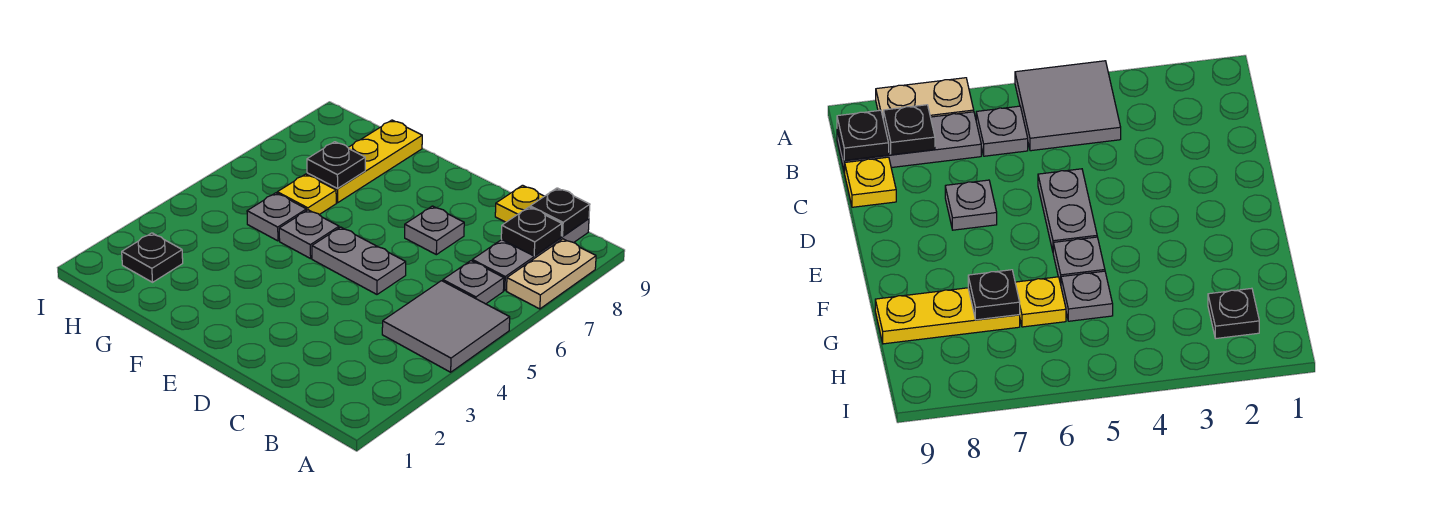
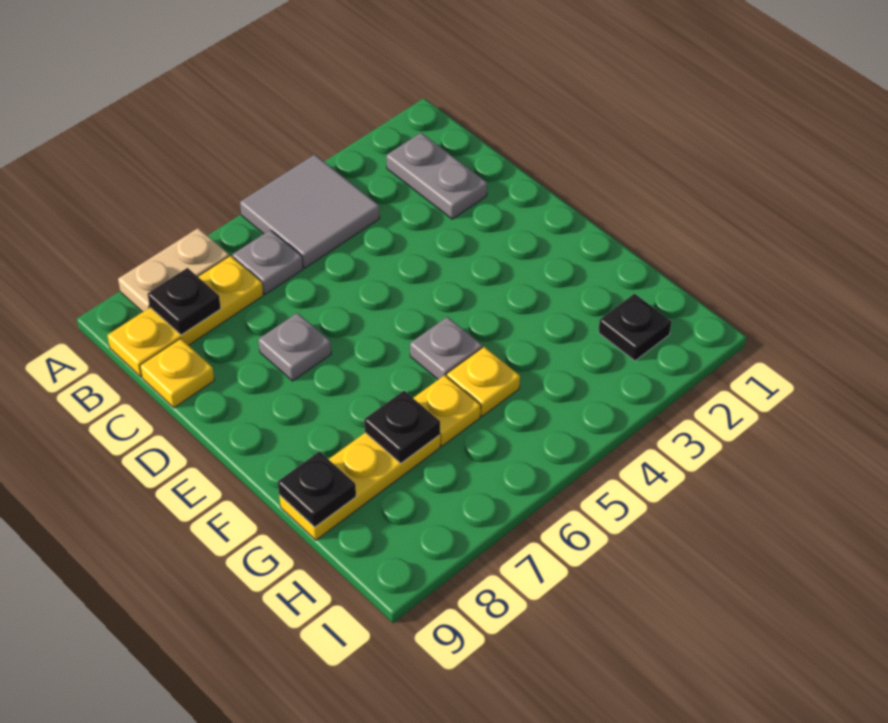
grey 1x3 plate [472,219,589,291] -> yellow 1x3 plate [107,256,263,377]
black 1x1 plate [530,188,590,236] -> black 1x1 plate moved to [278,452,356,527]
grey 1x2 plate [312,227,406,294] -> grey 1x2 plate moved to [386,133,487,219]
grey 1x1 plate [247,193,306,241] -> yellow 1x1 plate [447,347,520,416]

